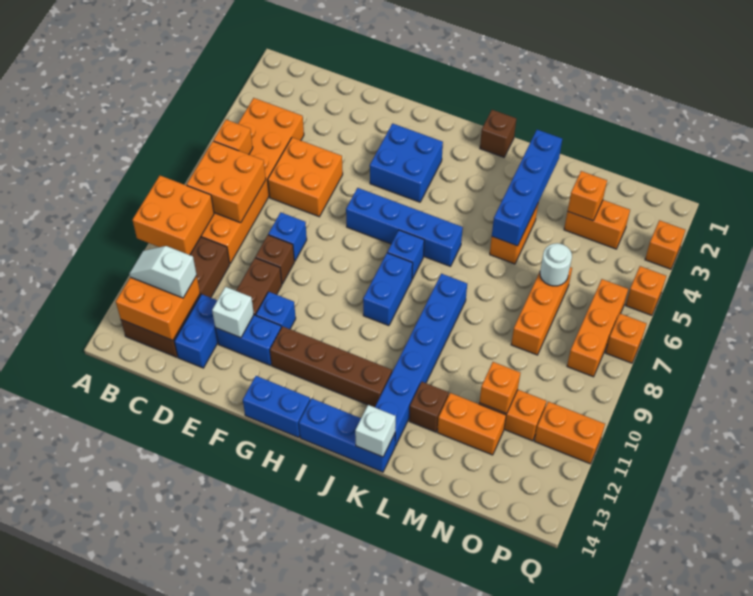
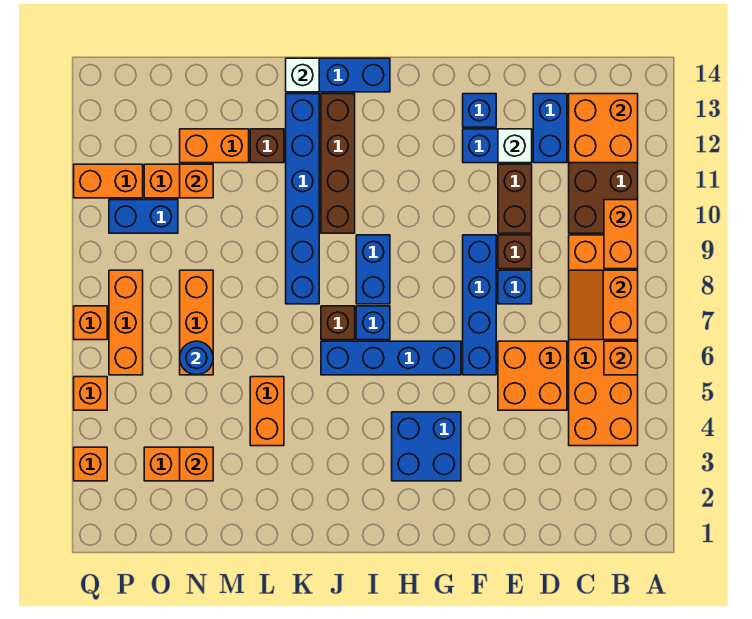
orange 2x2 brick [133,176,214,255] -> orange 1x2 brick [604,200,638,269]
orange 2x2 brick [187,141,266,223] -> orange 2x2 slope [569,270,638,340]
white 1x2 slope [129,246,197,298] -> none
blue 1x1 brick [256,292,296,329] -> blue 1x1 brick moved to [463,94,496,127]
brown 1x4 brick [270,326,392,407] -> brown 1x4 brick turned to [321,94,355,233]
blue 1x2 brick [243,376,310,438] -> blue 1x2 brick moved to [109,200,178,233]
brown 1x1 brick [480,110,516,157] -> brown 1x1 brick moved to [321,306,355,340]
blue 1x4 brick [492,130,562,246] -> blue 1x4 brick moved to [463,235,496,375]
white 1x1 round brick [540,243,572,286] -> blue 1x1 round brick [180,341,213,375]

